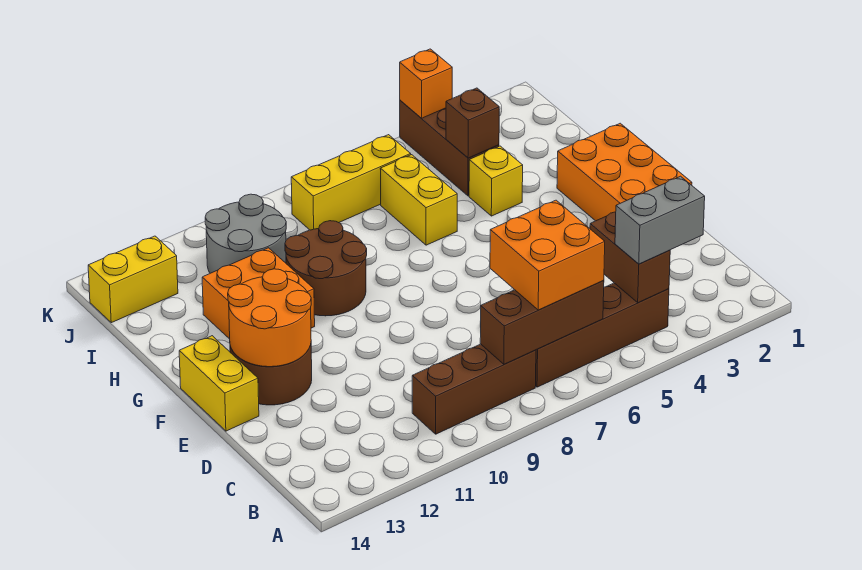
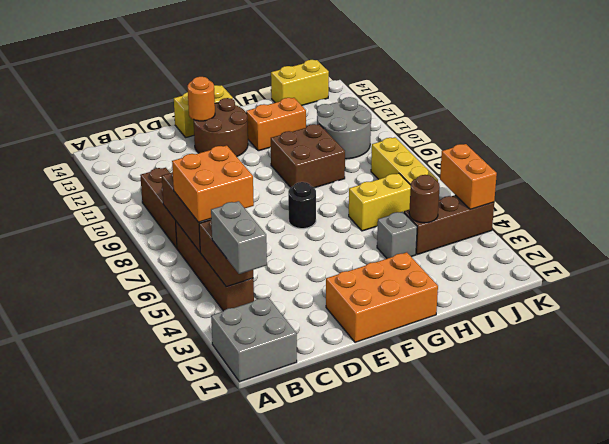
none -> grey 2x2 brick [211,297,297,382]
brown 1x2 brick [590,212,670,303] -> brown 1x2 brick turned to [199,220,253,287]
orange 2x2 round brick [228,269,311,367] -> orange 1x1 round brick [188,77,215,121]
none -> black 1x1 round brick [288,182,316,229]
brown 2x2 round brick [285,221,367,316] -> brown 2x2 brick [271,124,345,188]
orange 2x2 brick [202,248,315,339] -> orange 1x2 brick [246,98,306,151]
yellow 1x1 brick [469,146,523,216] -> grey 1x1 brick [377,212,417,258]
brown 1x1 brick [446,88,499,158] -> brown 1x1 round brick [409,175,440,223]
yellow 1x2 brick [88,236,178,323] -> yellow 1x2 brick turned to [271,60,329,105]
orange 1x1 brick [400,49,452,118] -> orange 1x2 brick [440,144,497,209]

